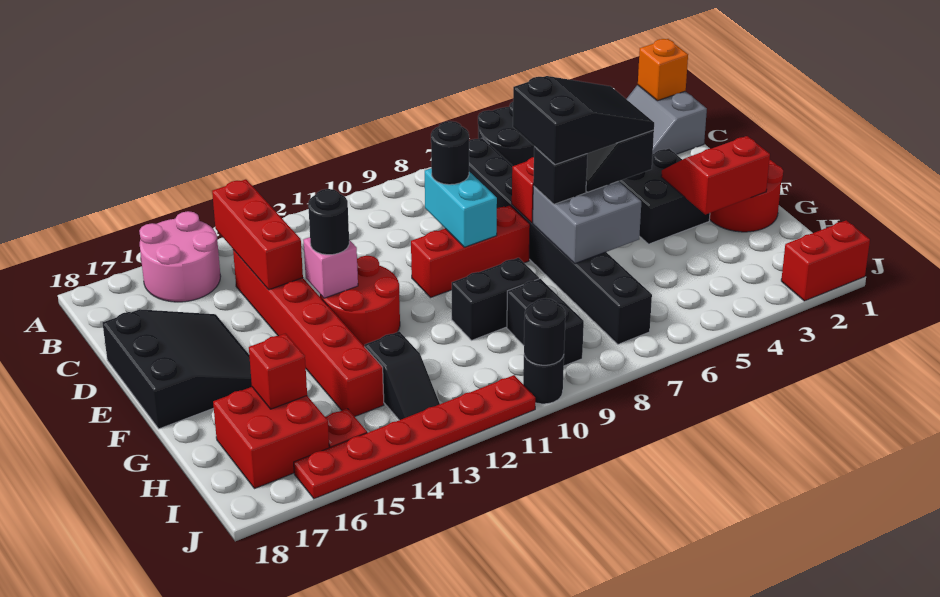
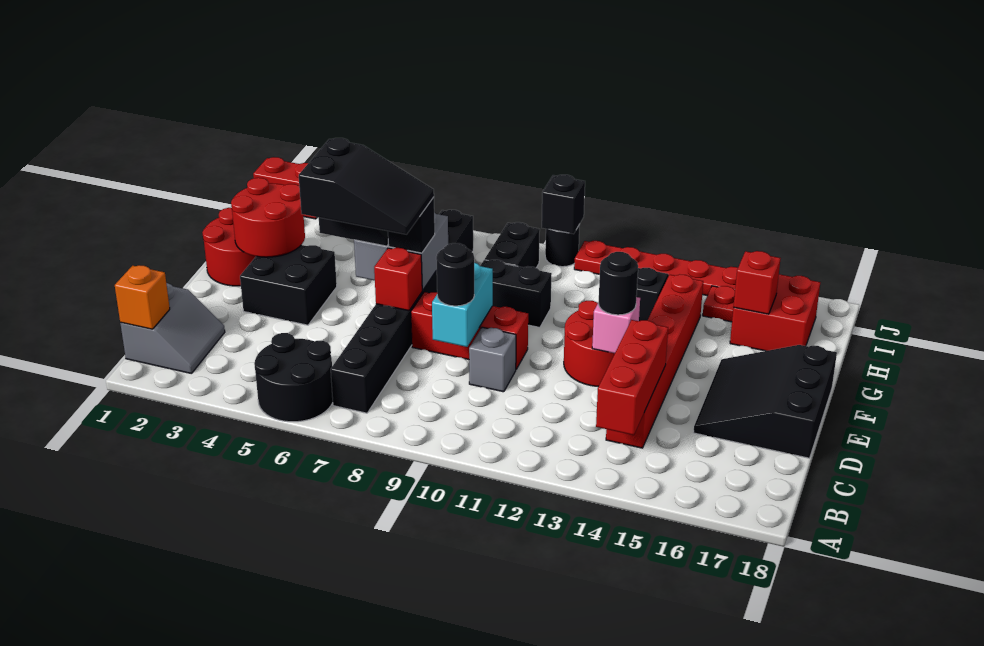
pink 2x2 round brick [139,211,221,302] -> none
none -> grey 1x1 brick [469,327,516,392]
black 2x3 slope [513,76,654,165] -> black 2x3 slope turned to [299,138,434,234]
red 2x2 slope [661,136,770,215] -> red 2x2 round brick [231,178,305,257]
black 1x1 round brick [524,298,565,365] -> black 1x1 brick [542,175,585,234]

